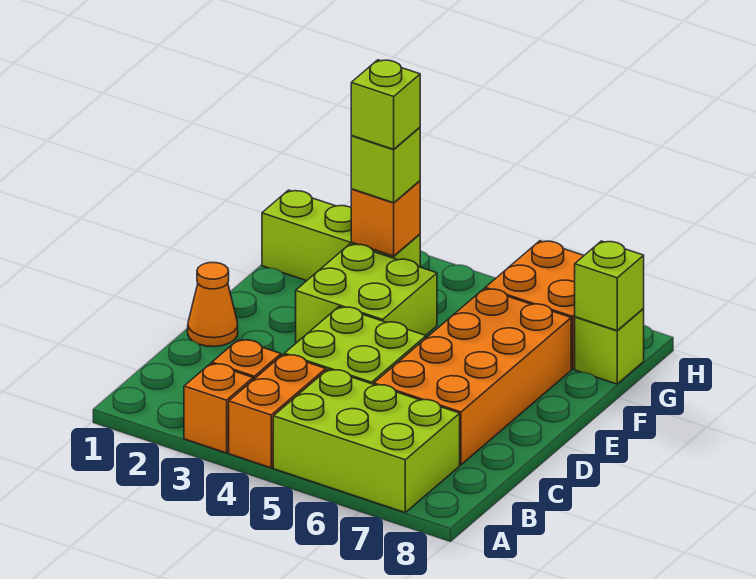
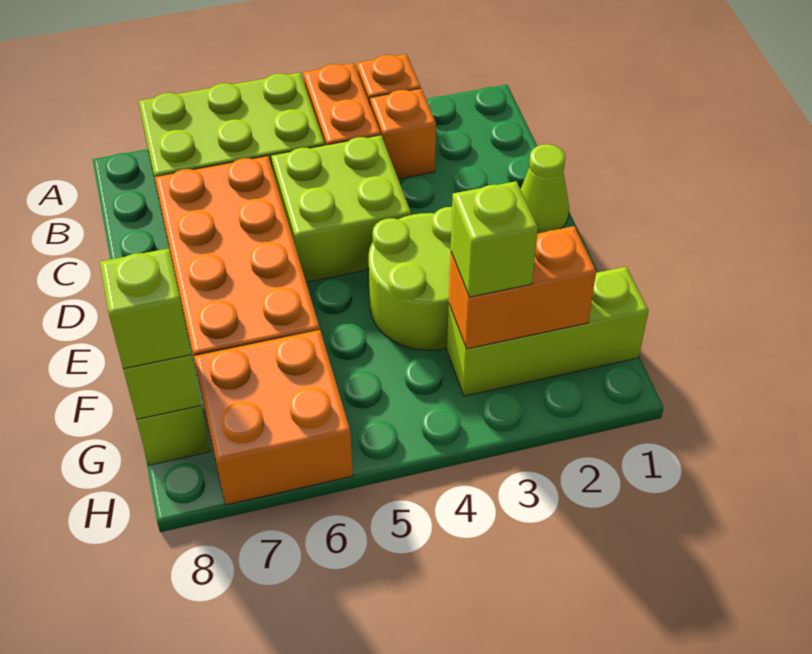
orange 1x1 cone [188,263,238,347] -> lime 1x1 cone [520,144,569,233]
lime 2x2 brick [296,244,437,343] -> lime 2x2 round brick [369,207,452,350]
orange 1x1 brick [351,181,420,256] -> orange 1x2 brick [449,226,596,349]
lime 1x1 brick [351,60,420,149] -> lime 1x1 brick moved to [100,248,191,369]

